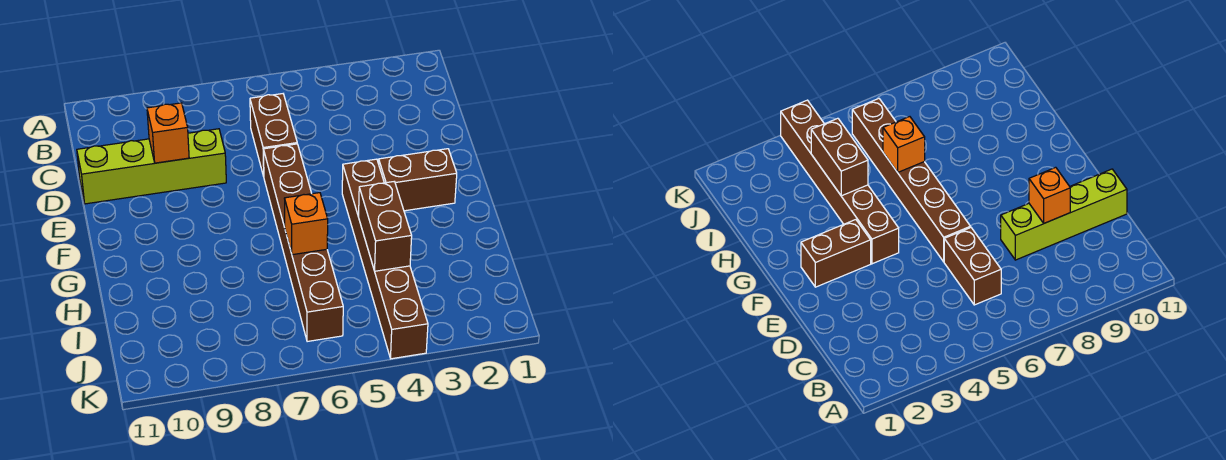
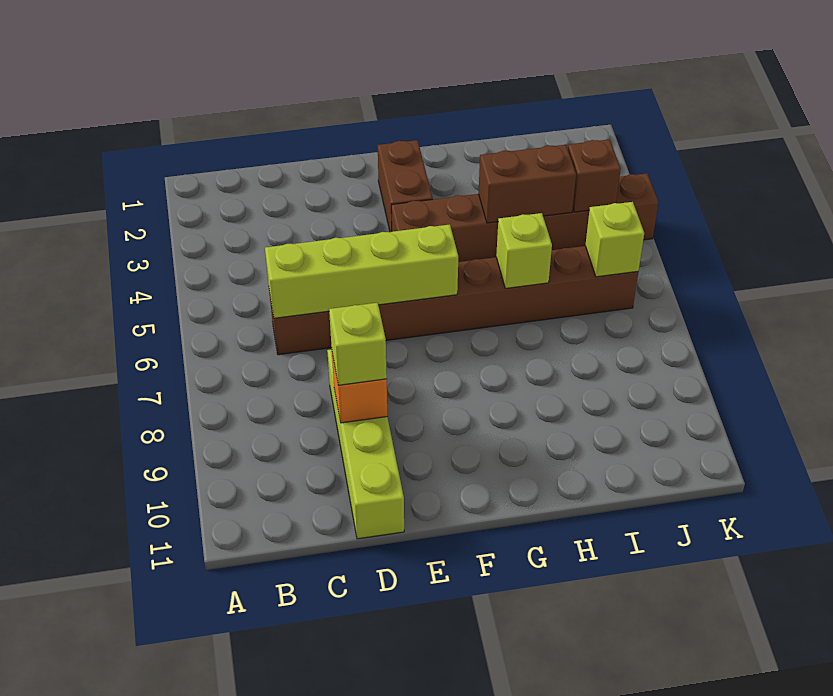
none -> lime 1x4 brick [265,224,458,318]
none -> lime 1x1 brick [329,303,387,385]
orange 1x1 brick [284,193,328,255] -> lime 1x1 brick [496,213,552,288]
none -> brown 1x1 brick [568,139,621,212]
none -> lime 1x1 brick [585,202,644,277]

